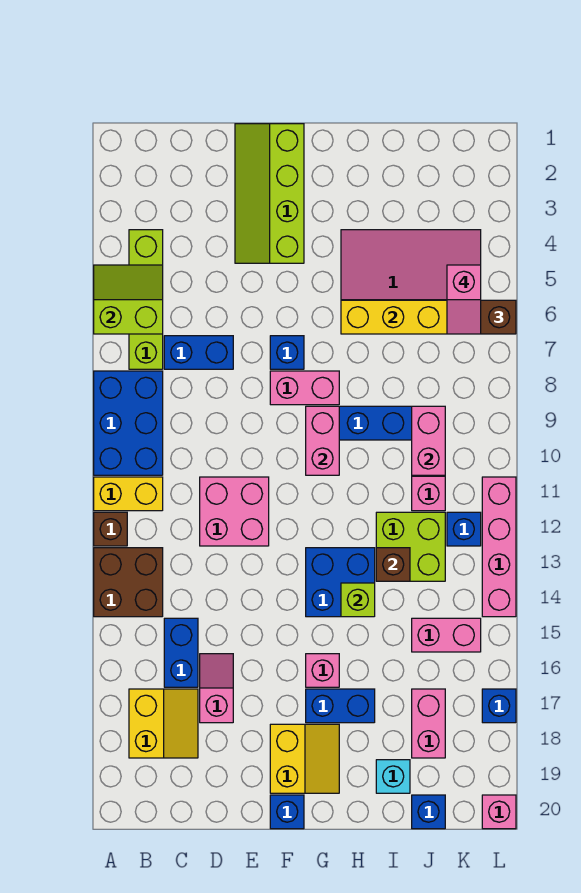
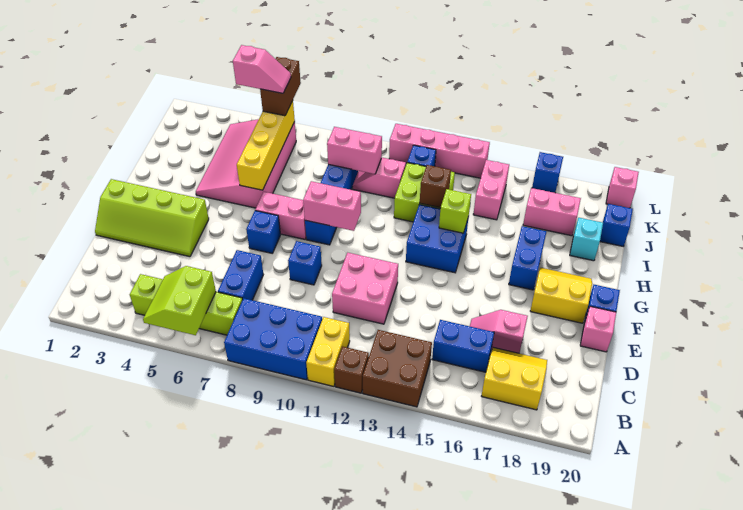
none -> blue 1x1 brick [288,241,322,285]
pink 1x2 brick [270,371,339,405] -> pink 1x2 brick turned to [255,192,306,239]
pink 1x1 brick [306,654,339,687] -> pink 1x1 brick moved to [580,306,616,352]

